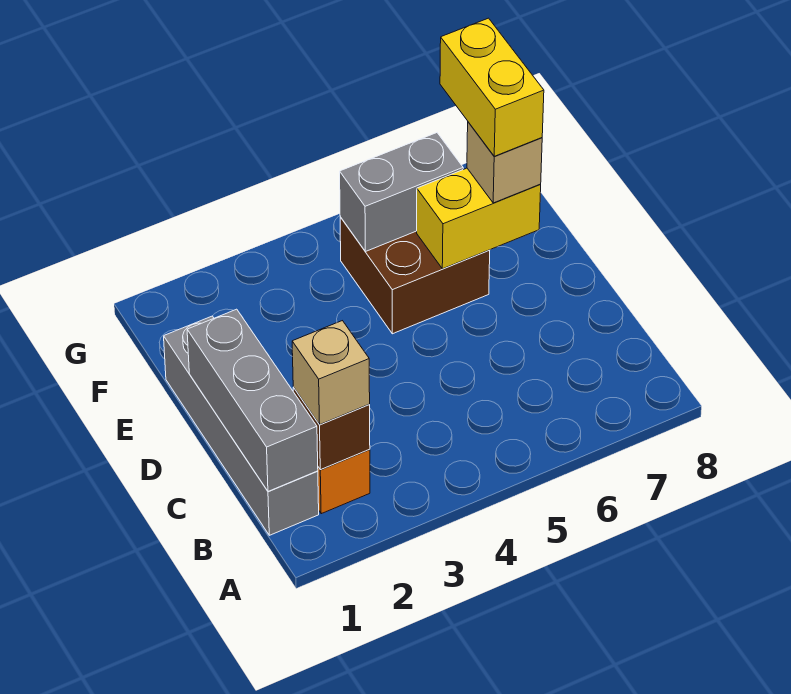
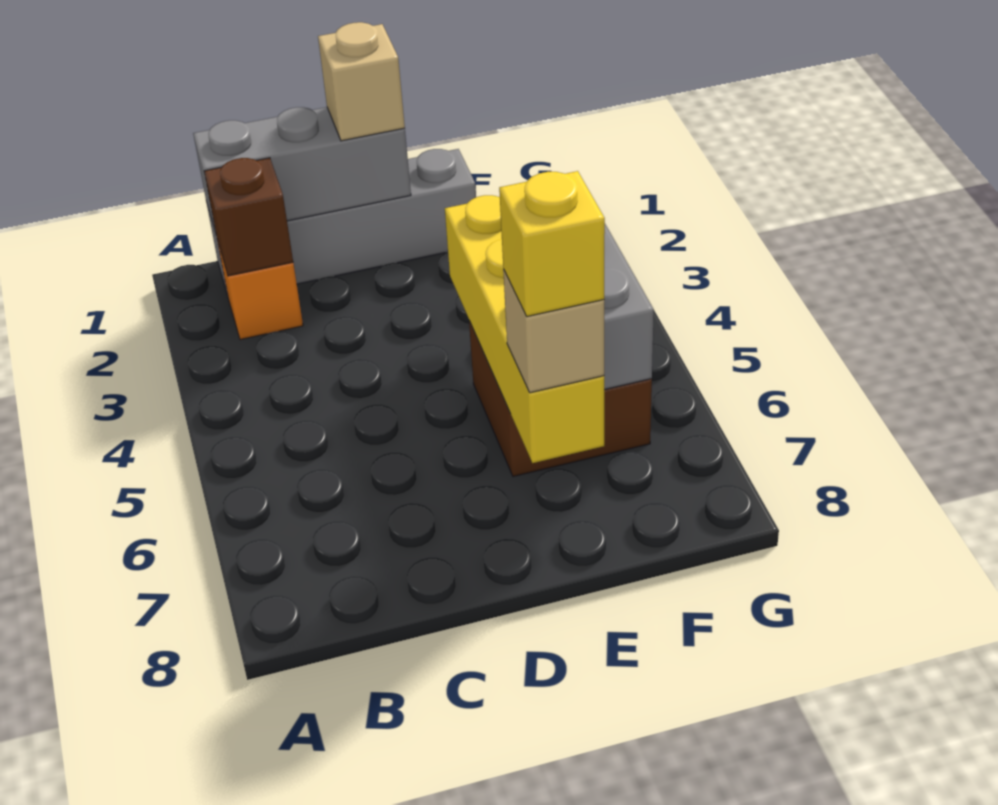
tan 1x1 brick [292,321,370,425] -> tan 1x1 brick moved to [318,22,405,141]
yellow 1x2 brick [417,168,541,269] -> yellow 1x4 brick [445,195,604,463]
yellow 1x2 brick [440,18,544,156] -> yellow 1x1 brick [499,171,605,317]

